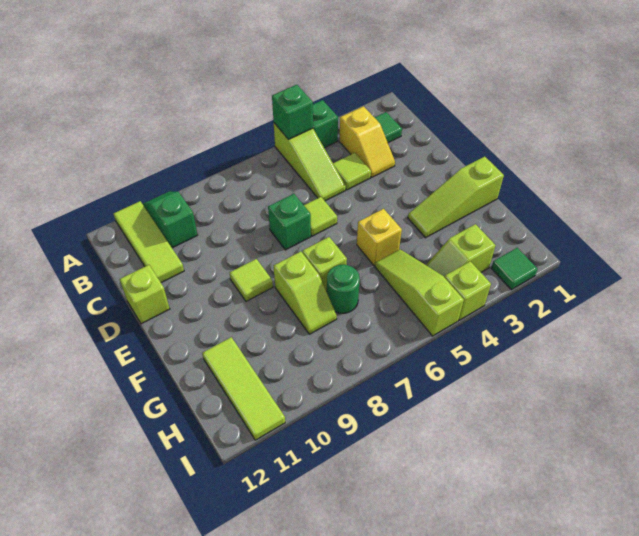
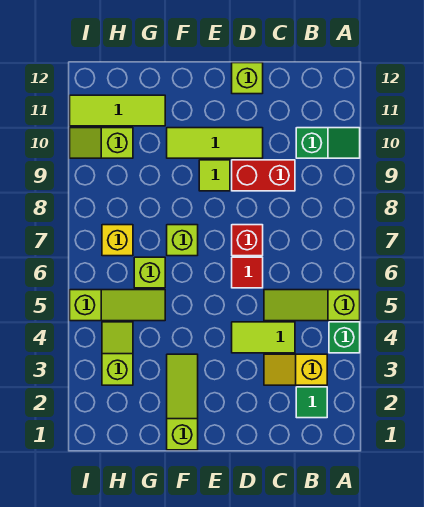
green 1x1 brick [272,85,313,140] -> none
lime 1x3 tile [114,201,184,283] -> lime 1x3 tile moved to [167,128,263,158]
lime 1x1 tile [333,153,371,190] -> lime 1x2 tile [232,322,295,353]
none -> red 1x2 brick [232,160,295,191]
lime 1x1 tile [304,197,337,236] -> red 1x1 tile [232,257,263,288]
green 1x1 brick [268,194,311,250] -> red 1x1 brick [232,225,263,256]
yellow 1x1 brick [357,209,402,265] -> yellow 1x1 brick moved to [102,225,133,256]
lime 1x2 slope [274,251,337,334] -> lime 1x2 slope moved to [70,128,133,158]
green 1x1 round brick [326,265,360,313] -> none
green 1x1 tile [491,248,538,290] -> none
lime 1x1 brick [444,261,491,320] -> lime 1x1 brick moved to [134,257,165,288]

